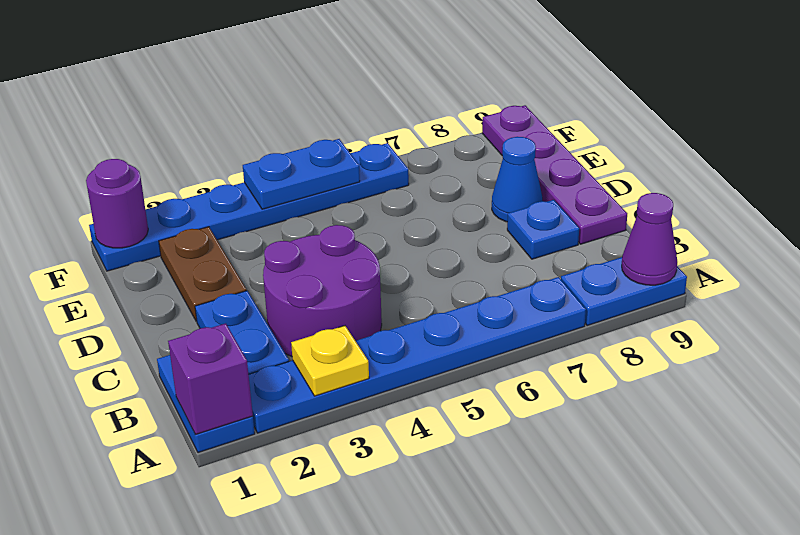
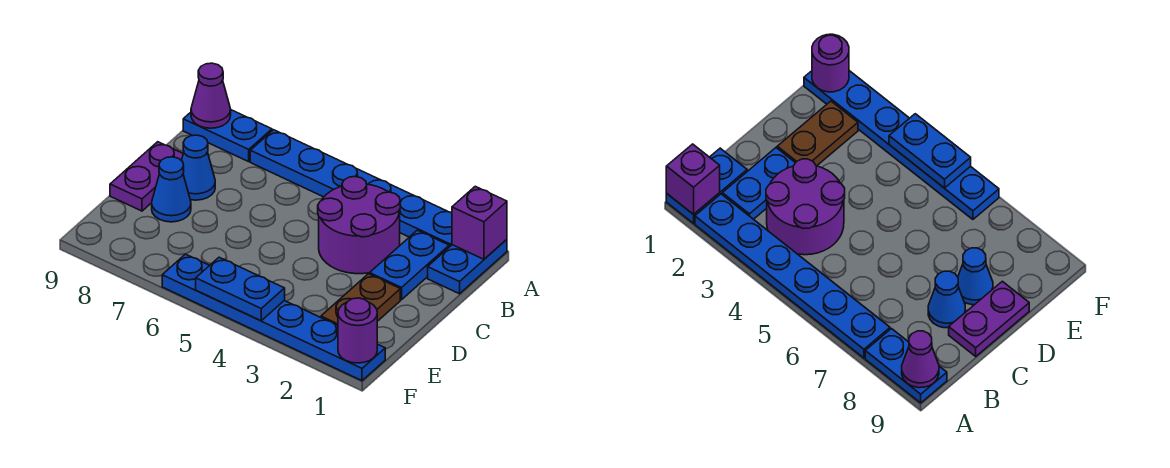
yellow 1x1 plate [291,326,369,396] -> none
blue 1x1 plate [507,200,579,259] -> blue 1x1 cone [181,135,215,200]
purple 1x4 plate [482,105,627,244] -> purple 1x2 plate [110,142,183,211]

